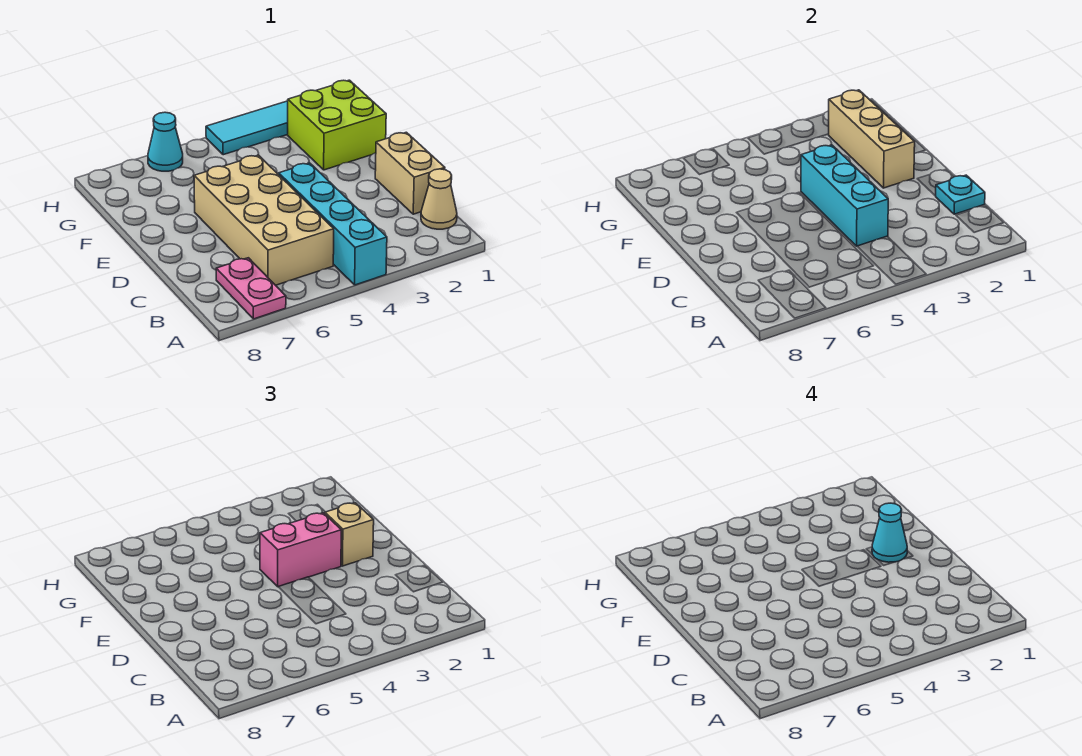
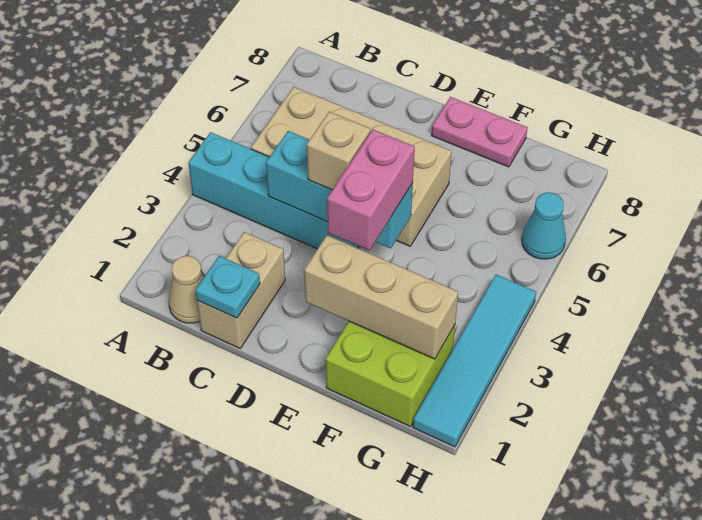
pink 1x2 plate [216,258,286,319] -> pink 1x2 plate moved to [432,97,528,167]
tan 1x2 brick [375,132,445,214] -> tan 1x2 brick turned to [197,232,285,348]
tan 1x1 brick [325,503,374,566] -> tan 1x1 brick moved to [307,112,370,190]
cyan 1x1 cone [872,503,907,562] -> none

